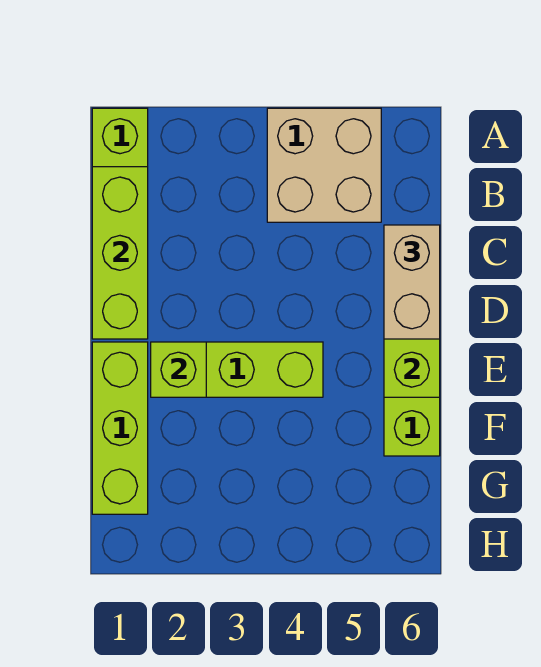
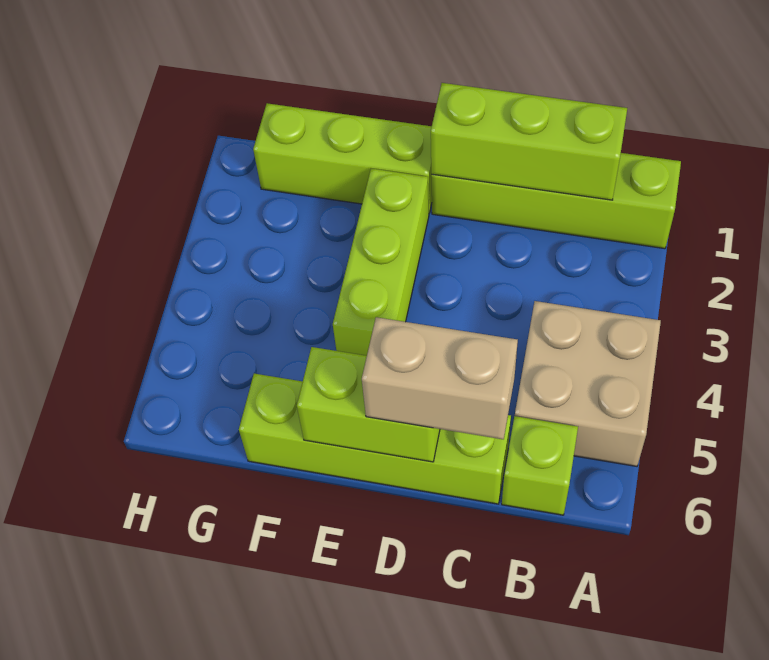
lime 1x1 brick [151,342,206,397] -> lime 1x1 brick moved to [502,416,578,515]

